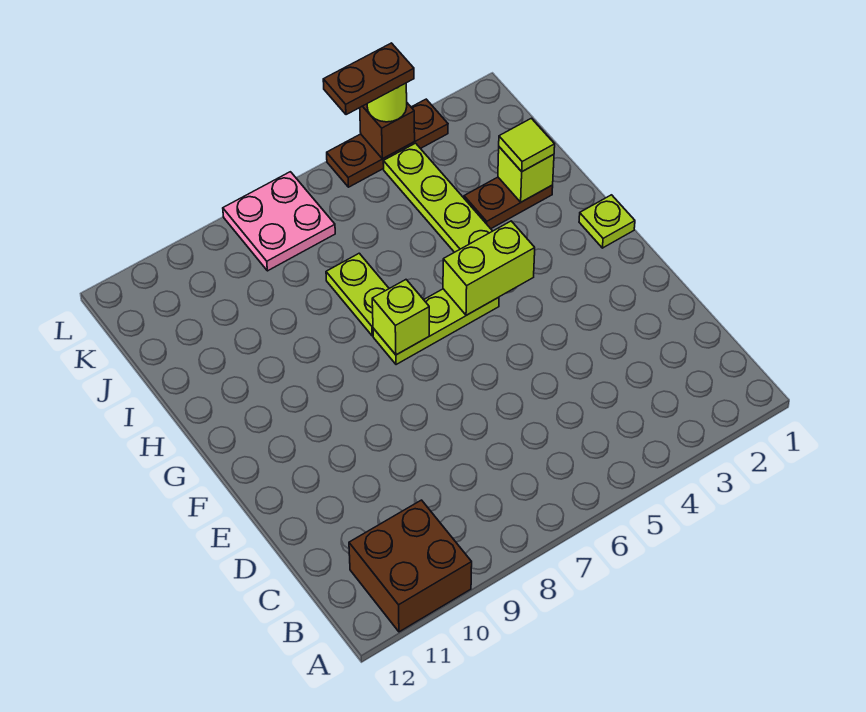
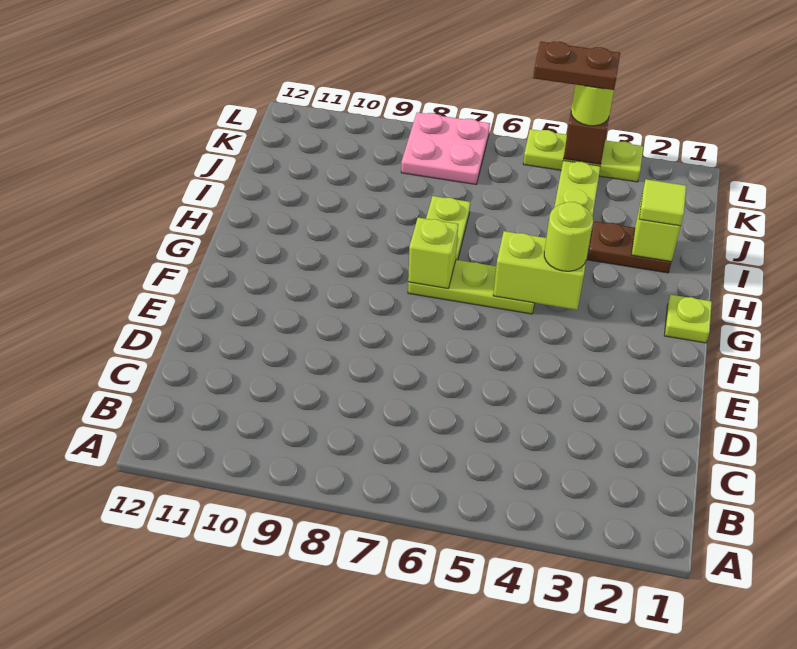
brown 2x2 brick [349,500,472,632] -> none
none -> lime 1x1 round brick [544,202,593,271]
brown 1x3 plate [327,99,448,187] -> lime 1x3 plate [523,129,643,182]

